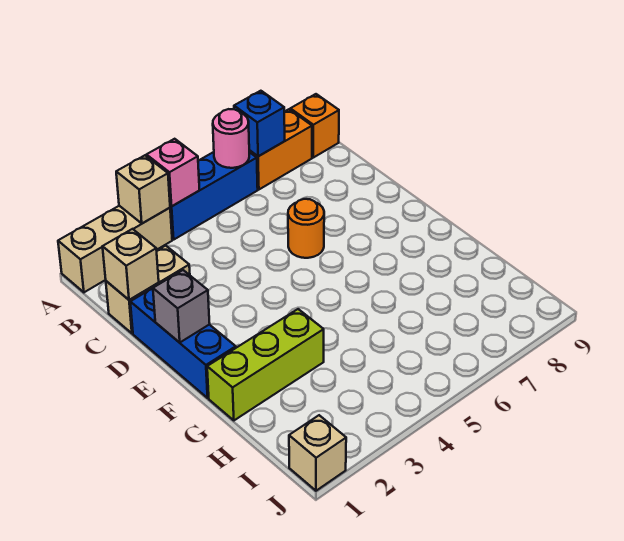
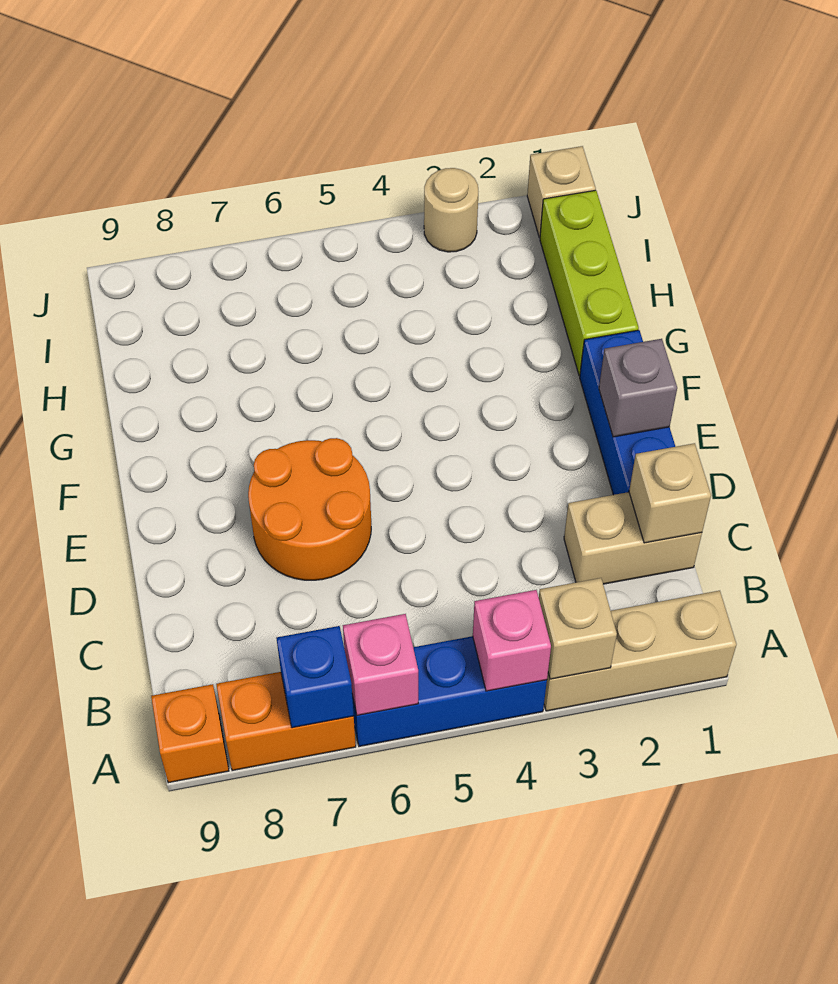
pink 1x1 round brick [213,109,249,168] -> pink 1x1 brick [343,614,418,715]
orange 1x1 round brick [288,199,324,258] -> orange 2x2 round brick [248,438,371,580]
lime 1x3 brick [207,309,324,420] -> lime 1x3 brick turned to [540,190,639,376]
none -> tan 1x1 round brick [424,168,478,252]

